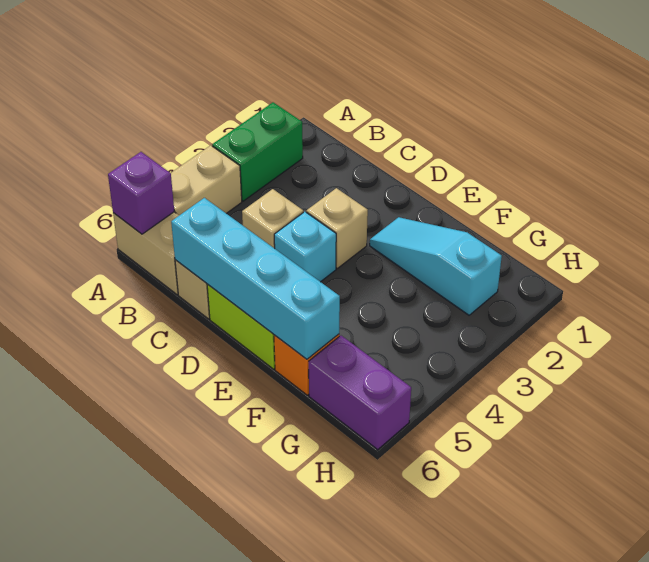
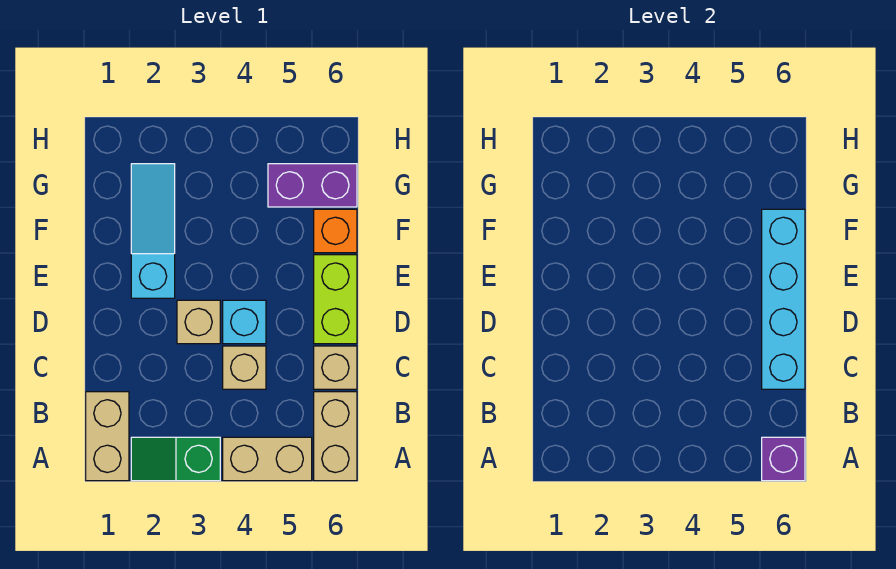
none -> tan 1x2 brick [86,392,129,481]
green 1x2 brick [212,102,303,201] -> green 1x2 slope [131,437,220,481]
cyan 1x3 slope [370,217,502,315] -> cyan 1x3 slope turned to [131,164,175,298]
purple 1x2 brick [309,336,411,450] -> purple 1x2 brick turned to [268,164,357,207]

